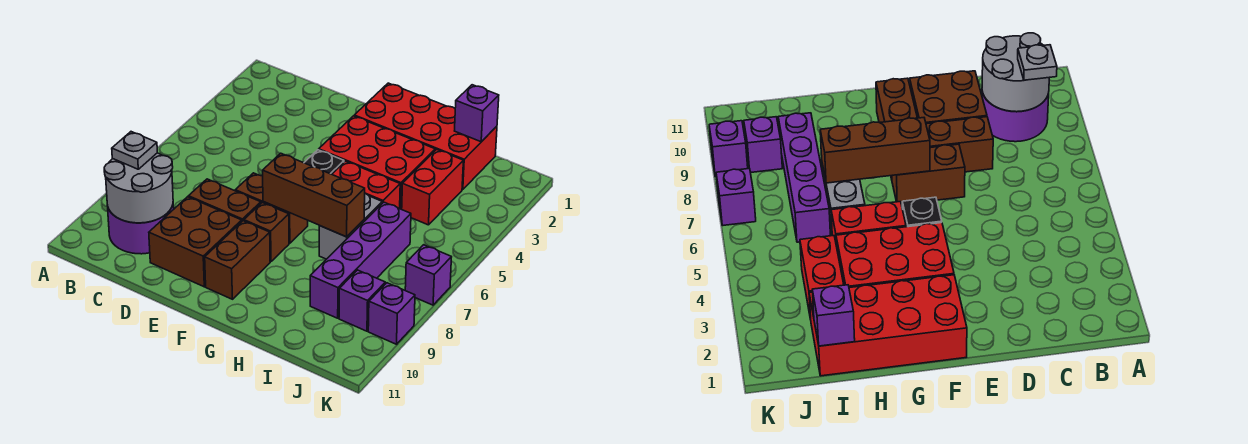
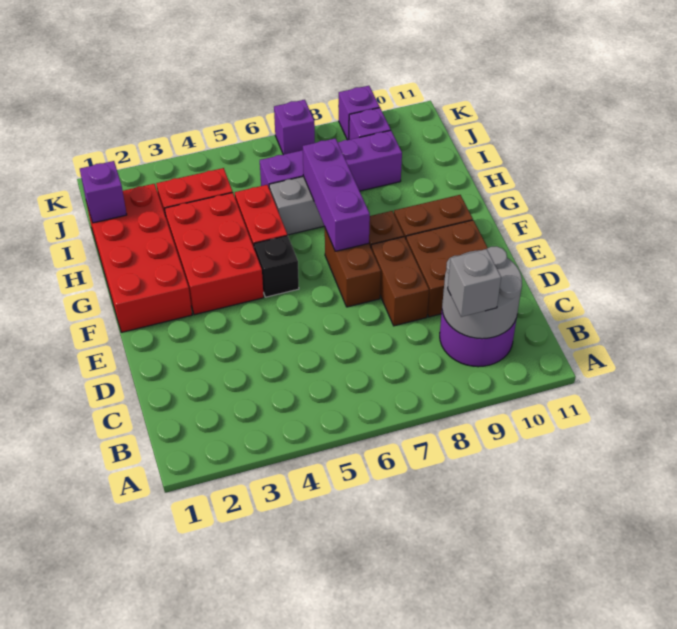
grey 1x1 plate [112,132,157,169] -> grey 1x1 brick [448,249,501,317]
brown 1x3 brick [263,153,365,237] -> purple 1x3 brick [303,138,370,251]

